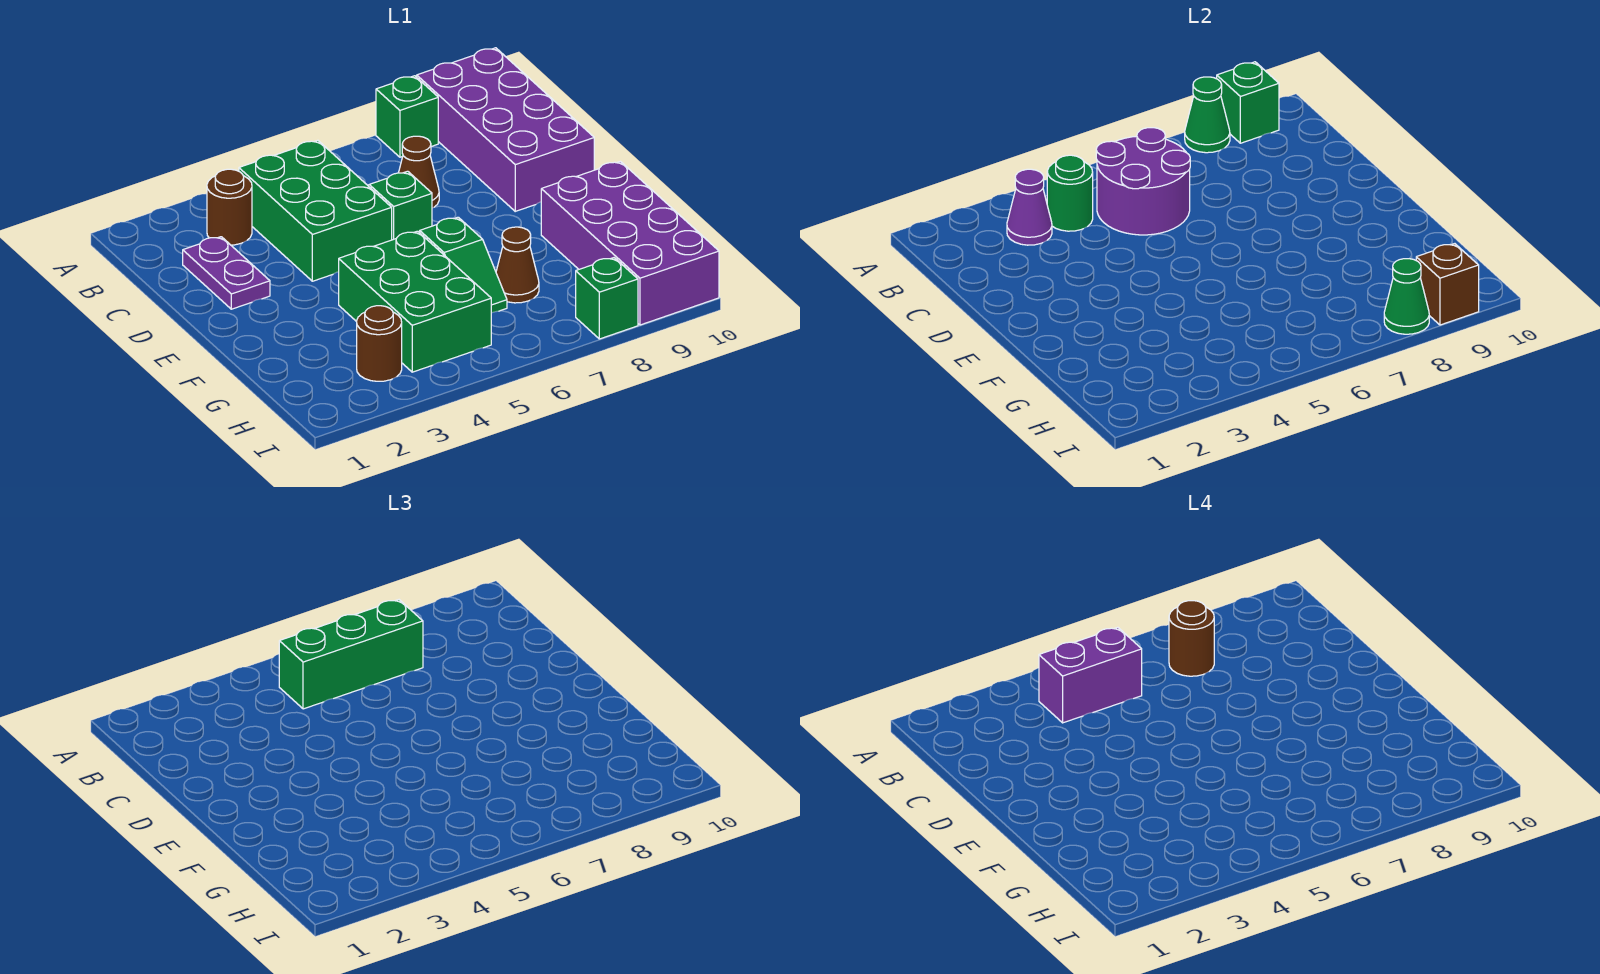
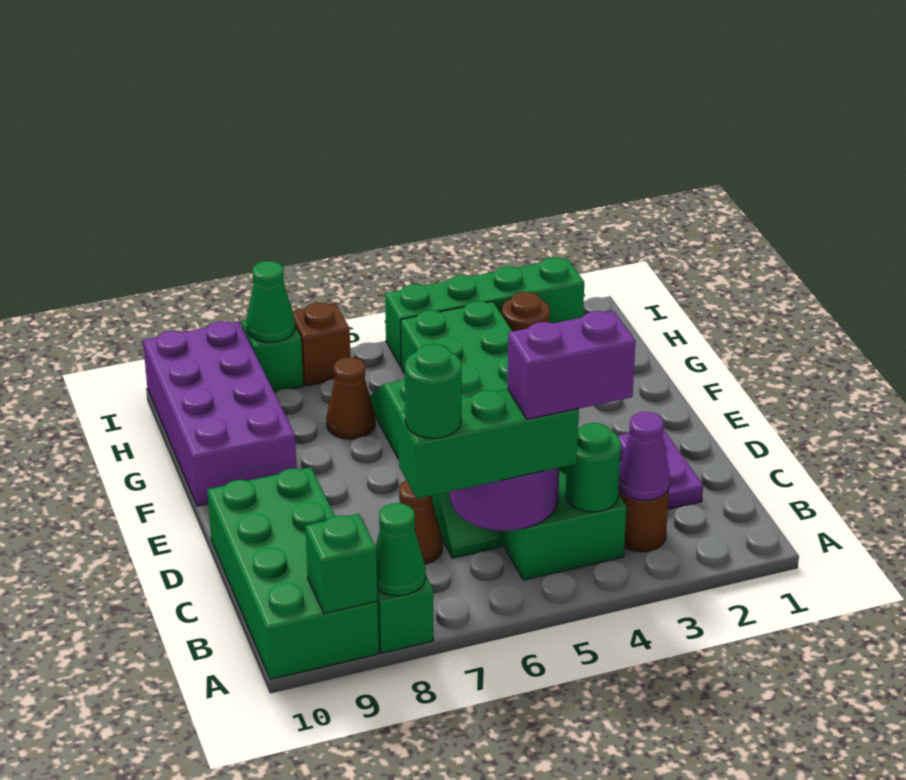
purple 2x4 brick [417,48,594,211] -> green 2x4 brick [207,467,379,679]
brown 1x1 round brick [1169,601,1214,676] -> green 1x1 round brick [405,344,461,438]
none -> green 1x4 brick [385,257,584,366]
brown 1x1 brick [1416,244,1479,325] -> brown 1x1 brick moved to [292,303,350,386]

